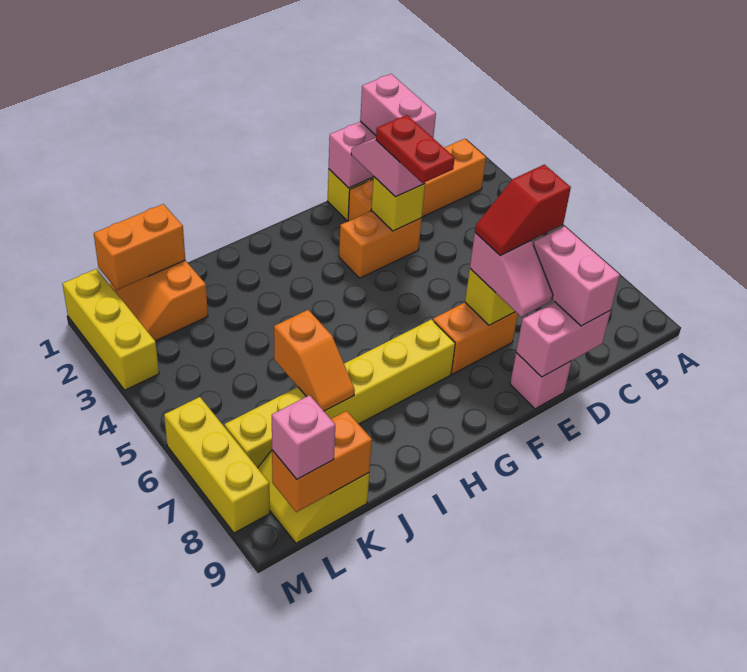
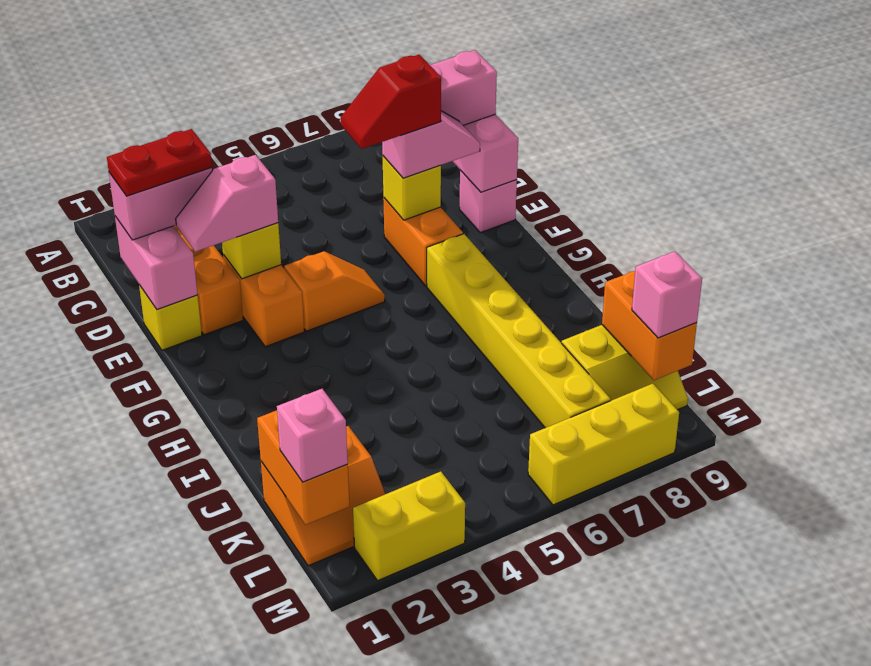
red 1x2 slope [475,165,571,255] -> red 1x2 slope turned to [341,54,441,149]
red 1x2 plate [376,115,455,183] -> red 1x2 plate moved to [107,129,212,196]
orange 1x2 slope [274,310,355,411] -> orange 1x2 slope moved to [284,251,385,331]
none -> pink 1x1 brick [277,389,348,482]
yellow 1x3 brick [62,269,159,390] -> yellow 1x2 brick [353,471,465,581]

